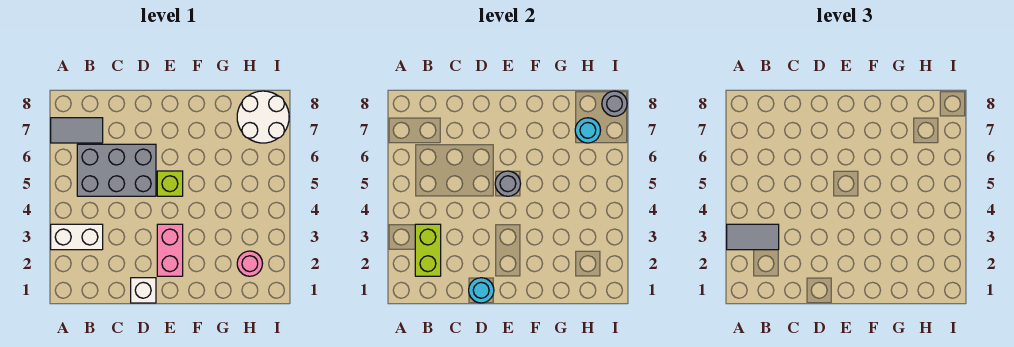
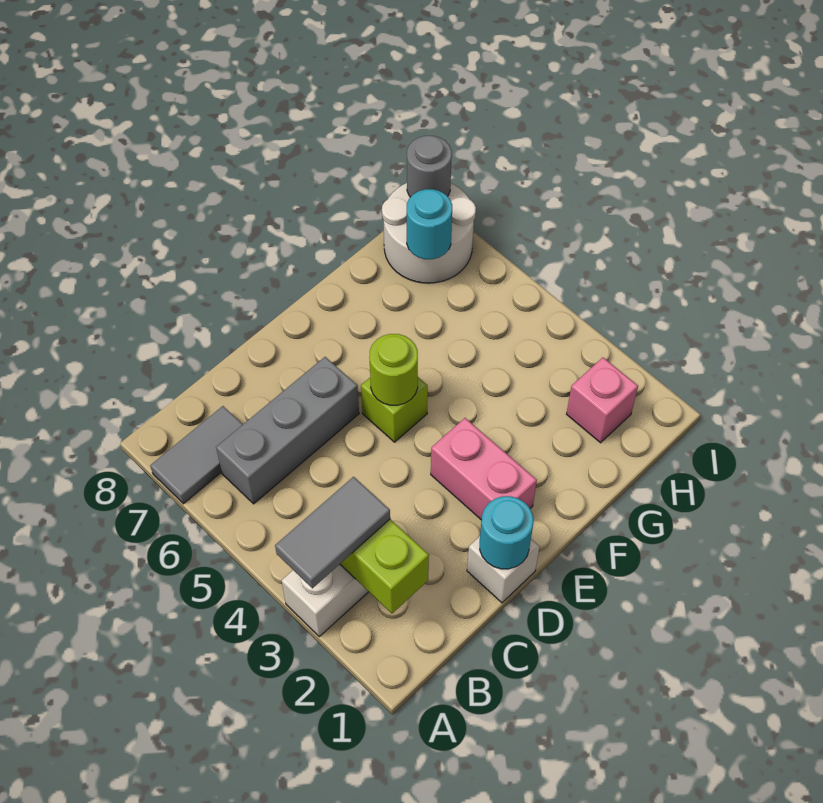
grey 2x3 brick [77,144,156,196] -> grey 1x3 brick [216,357,359,504]
grey 1x1 round brick [495,171,521,196] -> lime 1x1 round brick [369,334,418,405]
pink 1x1 round brick [237,251,263,276] -> pink 1x1 brick [567,358,638,443]

